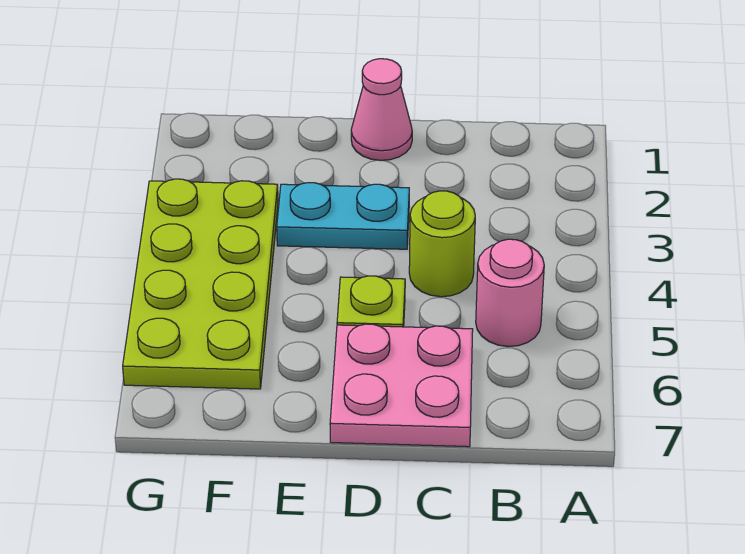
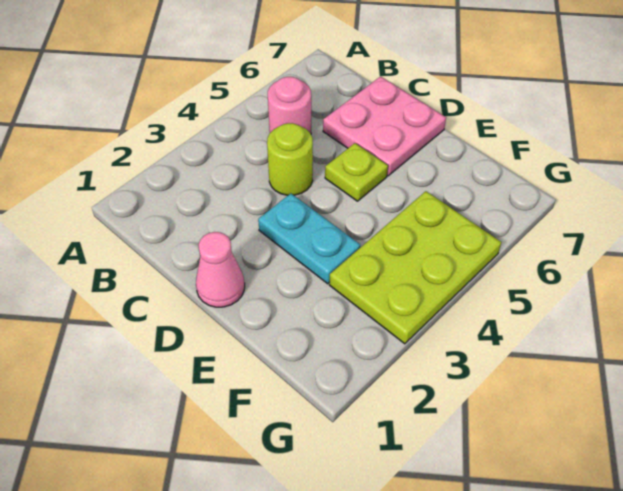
lime 2x4 plate [123,179,278,389] -> lime 2x3 plate [330,191,501,344]

